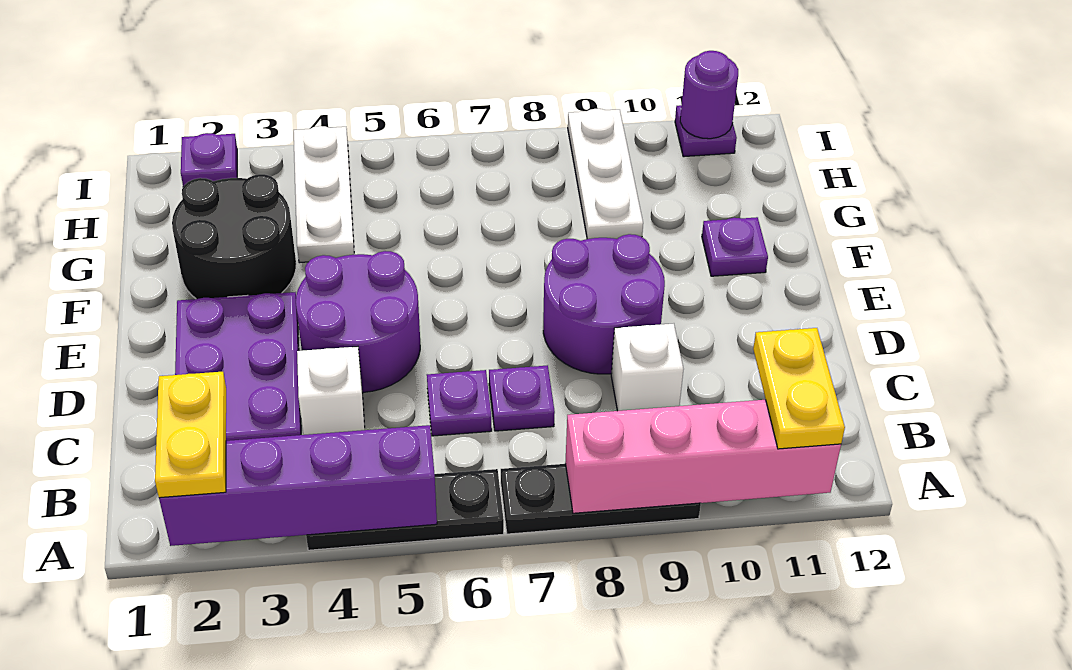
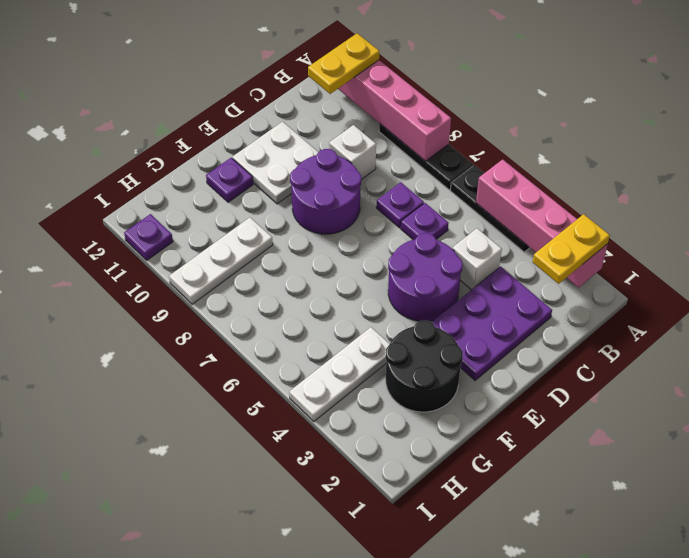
purple 1x4 brick [159,425,437,546] -> pink 1x4 brick [476,159,608,288]
none -> white 2x2 plate [232,122,318,204]
purple 1x1 plate [181,133,237,187] -> none
purple 1x1 round brick [680,51,738,139] -> none

